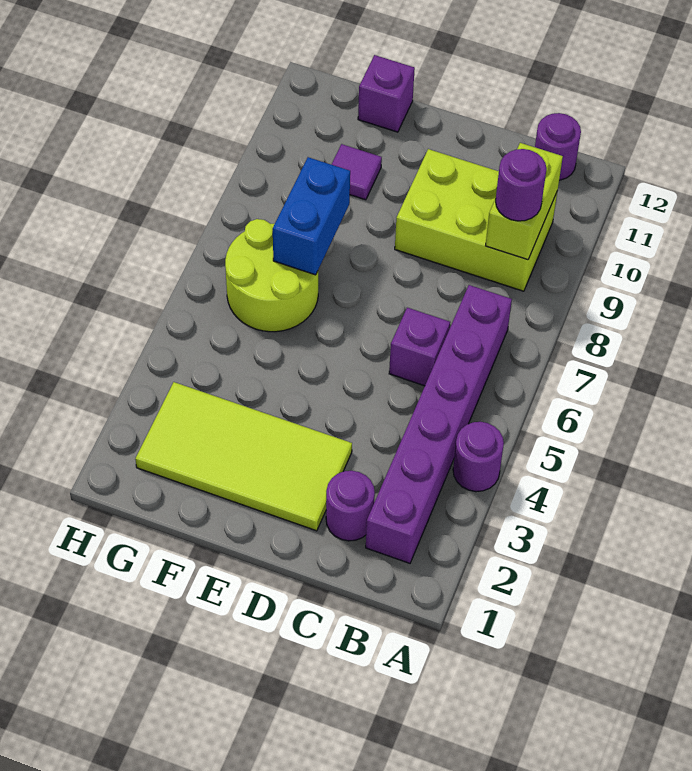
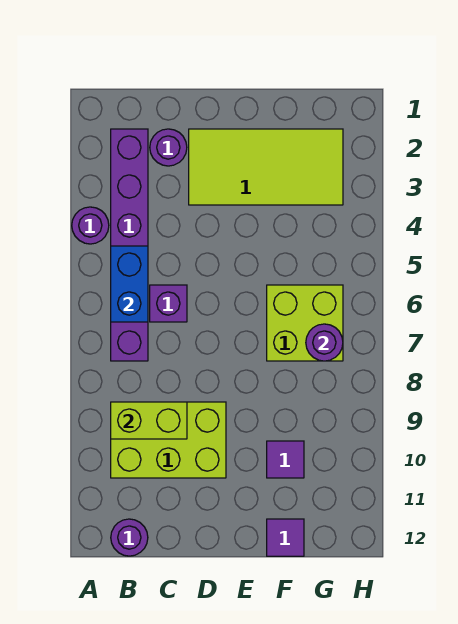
lime 1x2 brick [486,143,563,260] -> lime 1x2 brick turned to [111,402,187,439]
purple 1x1 round brick [496,149,546,221] -> purple 1x1 round brick moved to [306,324,343,361]
lime 2x2 round brick [225,219,318,332] -> lime 2x2 brick [267,285,343,361]
blue 1x2 brick [273,157,350,275] -> blue 1x2 brick moved to [111,246,148,322]
purple 1x1 brick [358,55,415,132] -> purple 1x1 tile [267,519,304,556]

